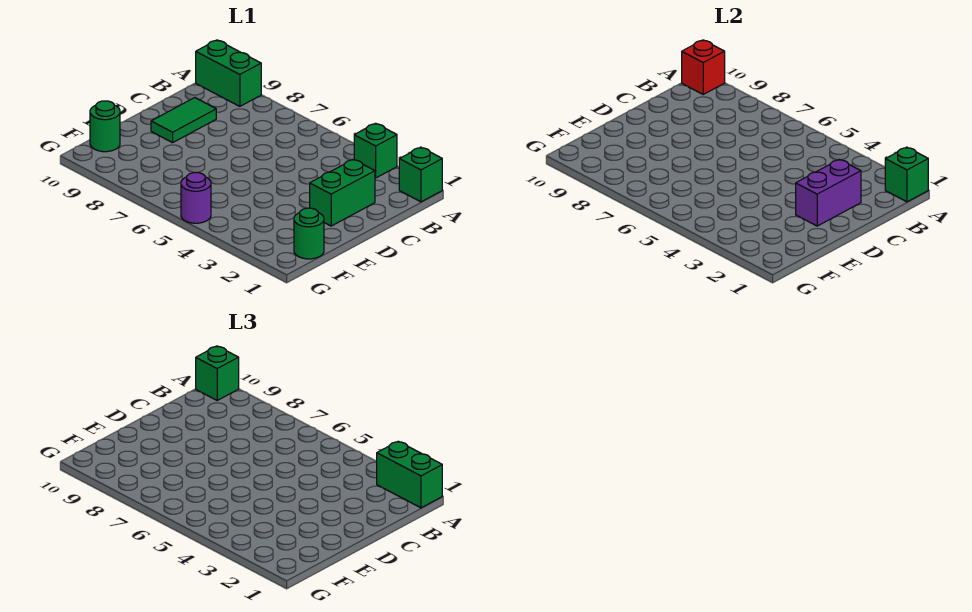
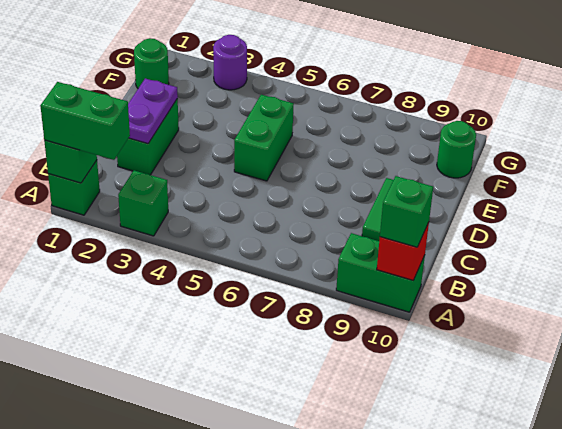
purple 1x2 brick [796,159,861,226] -> purple 1x2 plate [128,78,178,144]
none -> green 1x2 brick [234,95,294,181]
purple 1x1 round brick [181,173,211,223] -> purple 1x1 round brick moved to [213,35,247,90]

